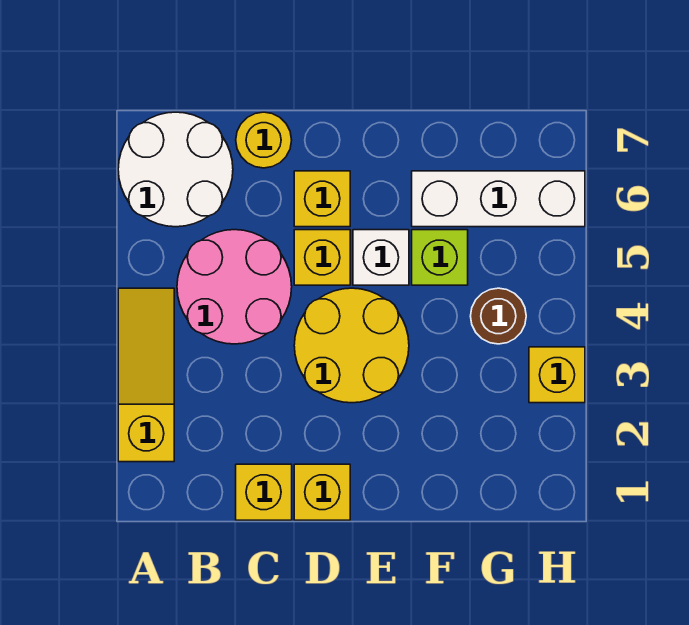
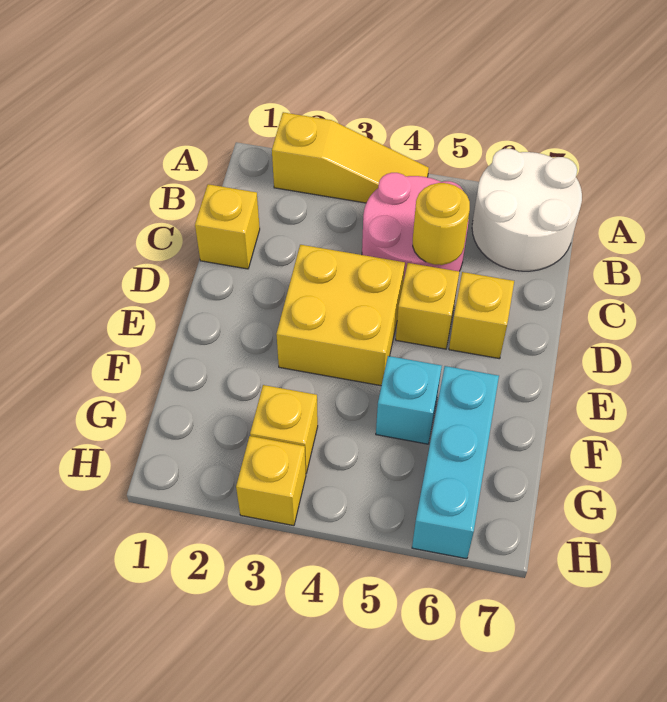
yellow 1x1 round brick [236,112,292,168] -> yellow 1x1 round brick moved to [413,183,470,265]
yellow 1x1 brick [294,464,350,520] -> yellow 1x1 brick moved to [250,385,318,473]
yellow 2x2 round brick [294,288,409,403] -> yellow 2x2 brick [276,245,405,386]
white 1x1 brick [353,230,409,285] -> none
lime 1x1 brick [412,230,468,285] -> cyan 1x1 brick [376,356,442,444]
white 1x3 brick [412,171,585,227] -> cyan 1x3 brick [412,366,499,559]
brown 1x1 round brick [471,288,526,344] -> none

